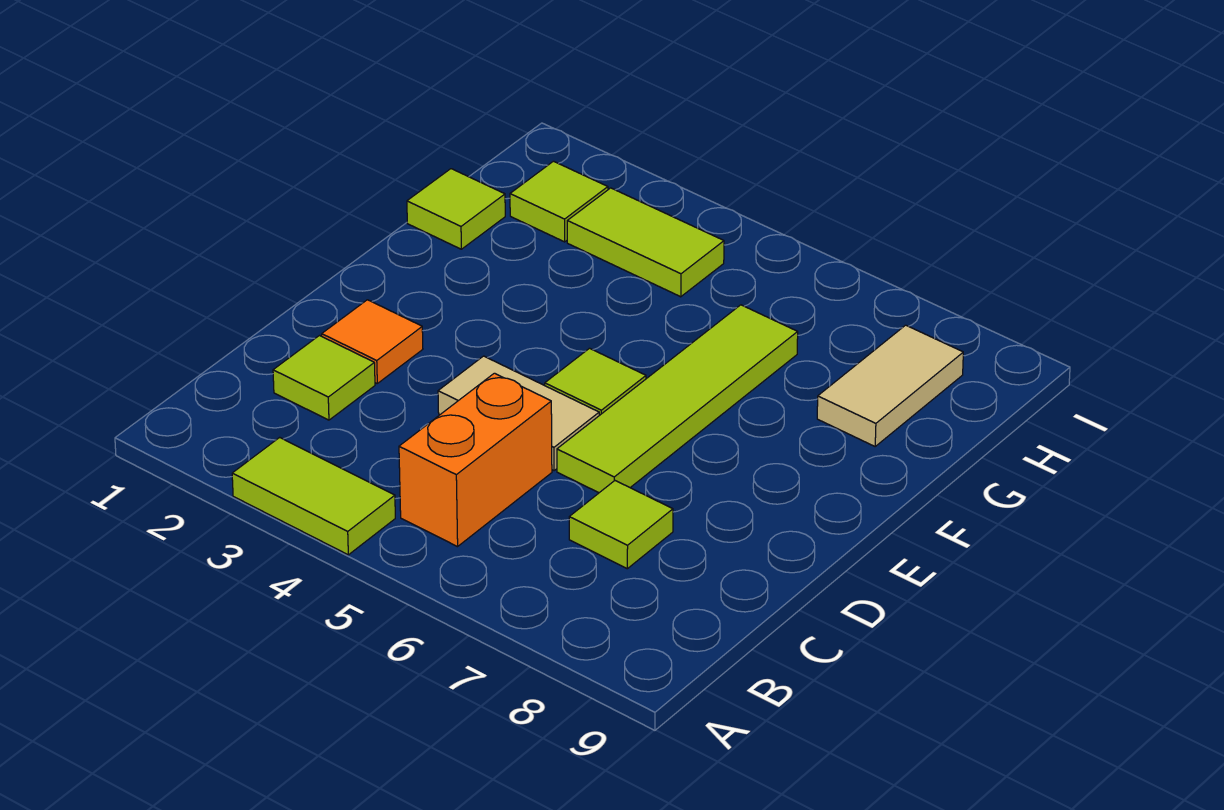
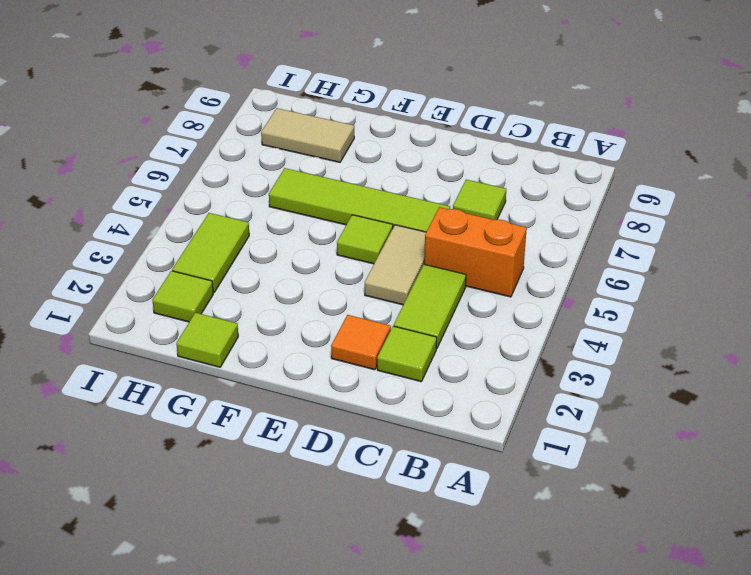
lime 1x2 tile [232,437,395,555] -> lime 1x2 tile moved to [394,264,466,349]

